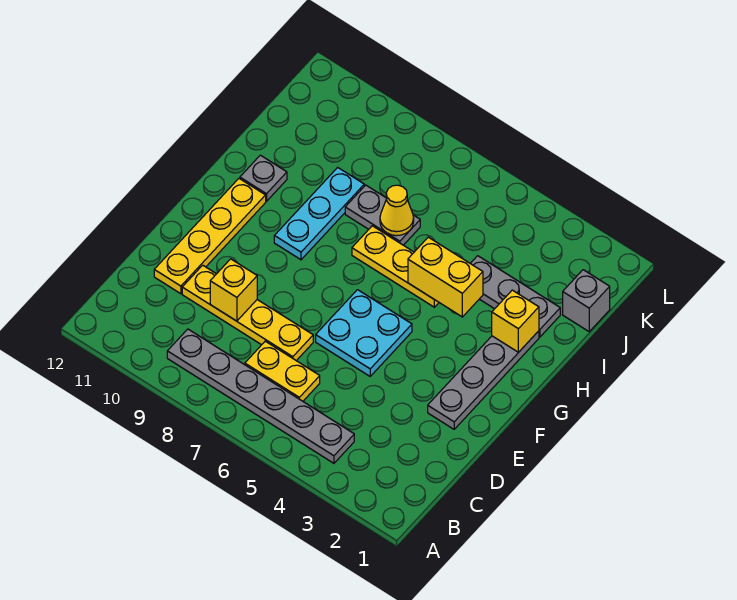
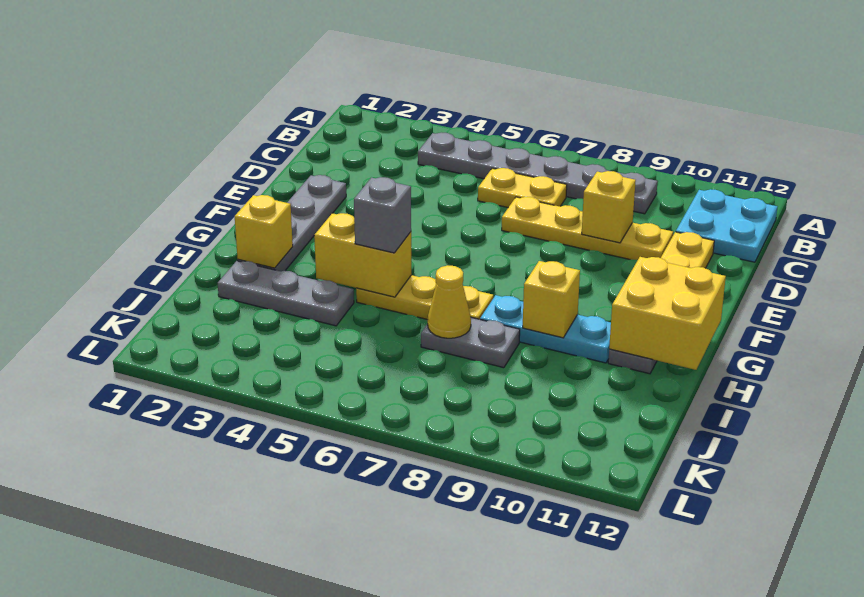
cyan 2x2 plate [316,290,412,376] -> cyan 2x2 plate moved to [676,189,777,262]
cyan 1x3 plate [274,167,364,260] -> cyan 1x3 plate turned to [480,295,611,363]
none -> yellow 2x2 brick [609,257,726,370]
none -> yellow 1x1 brick [523,261,580,338]
grey 1x1 brick [563,270,610,332] -> grey 1x1 brick moved to [354,177,411,253]

